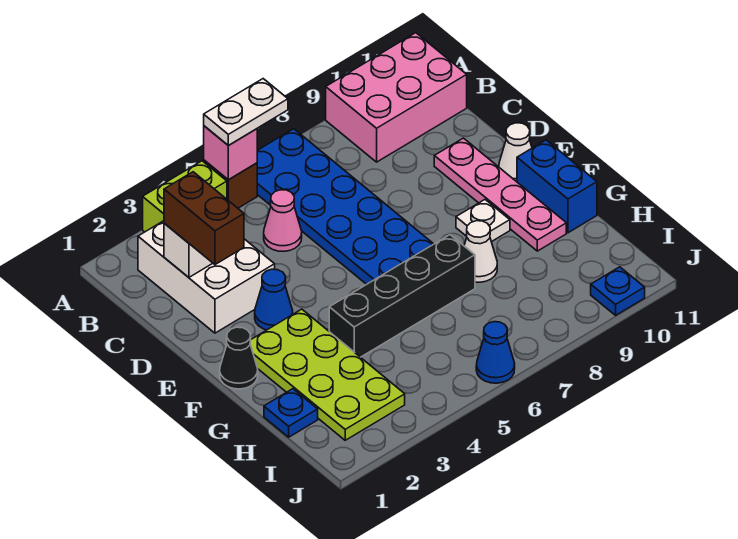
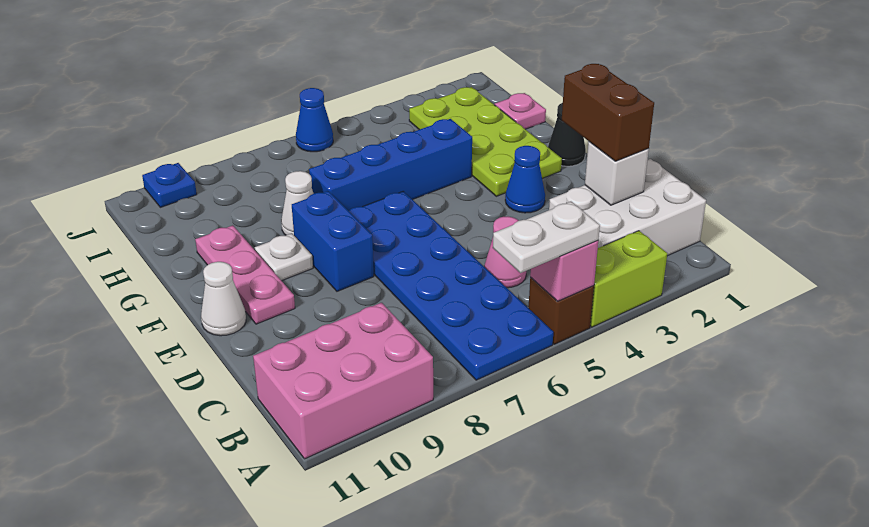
white 2x3 brick [138,221,275,333] -> white 2x3 brick turned to [549,159,706,256]
pink 1x4 plate [434,138,566,251] -> pink 1x3 plate [195,225,295,324]
blue 1x2 brick [517,140,597,233] -> blue 1x2 brick moved to [292,191,374,291]
black 1x4 brick [329,235,475,357] -> blue 1x4 brick [309,119,472,211]
blue 1x1 plate [264,389,318,437] -> pink 1x1 plate [495,93,546,129]

